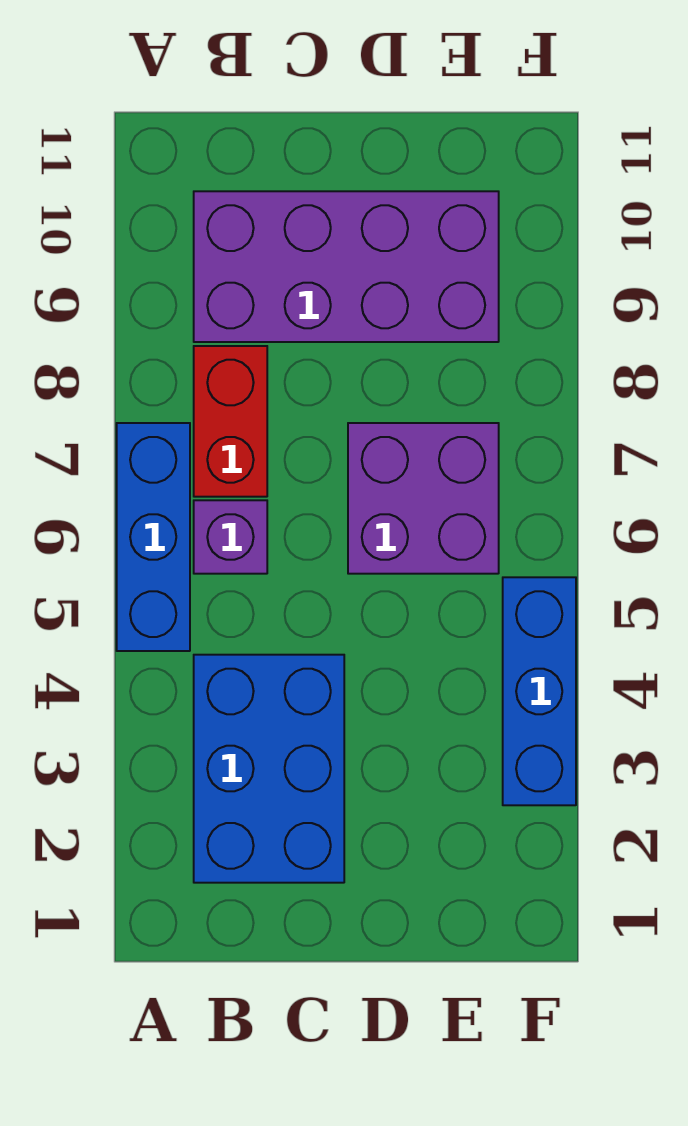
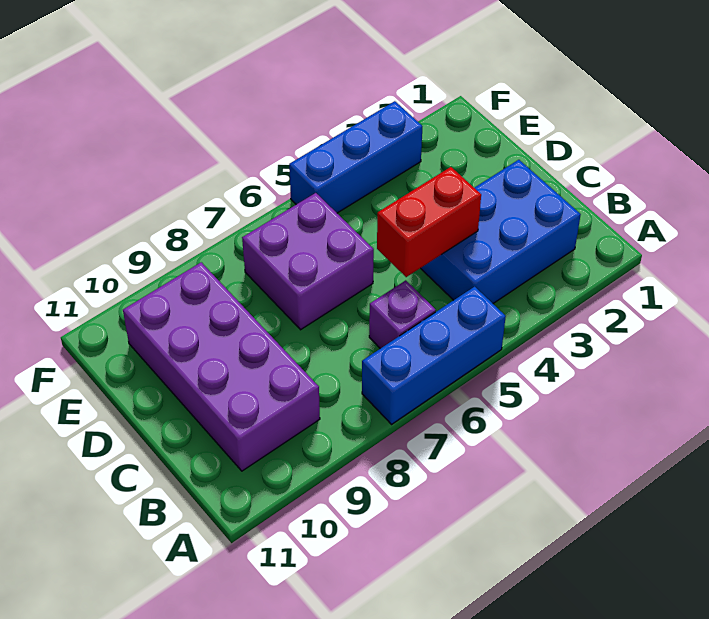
red 1x2 brick [194,346,267,497] -> red 1x2 brick moved to [377,167,481,277]

